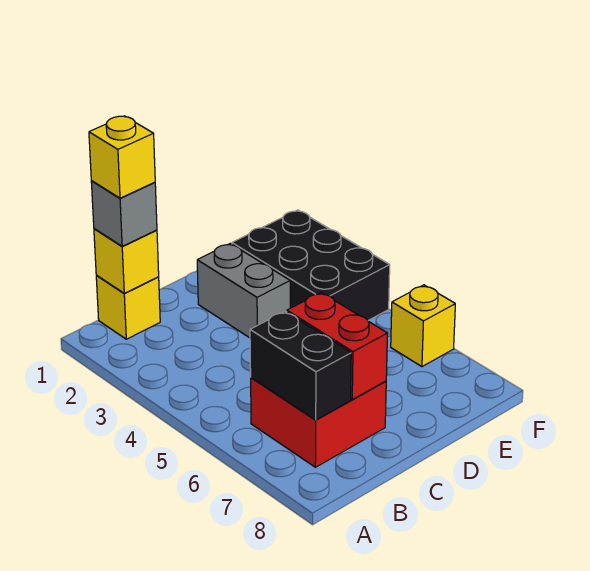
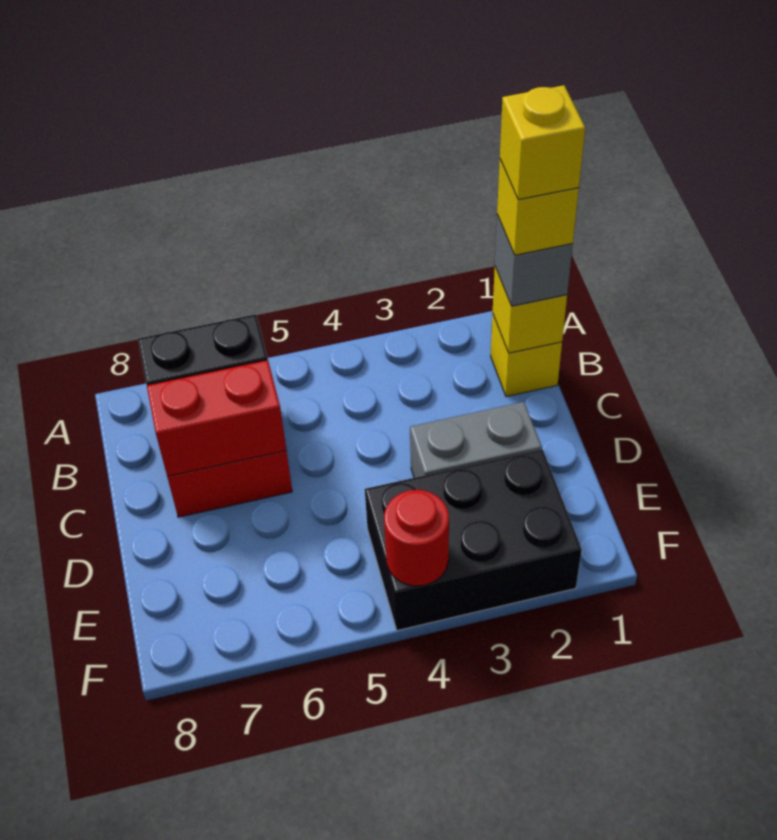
none -> red 1x1 round brick [384,490,449,586]
yellow 1x1 brick [391,285,455,367] -> yellow 1x1 brick moved to [500,85,585,200]

